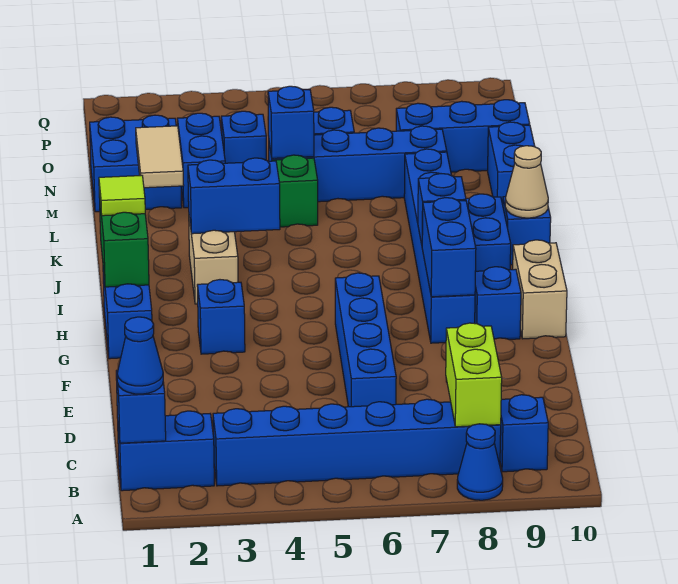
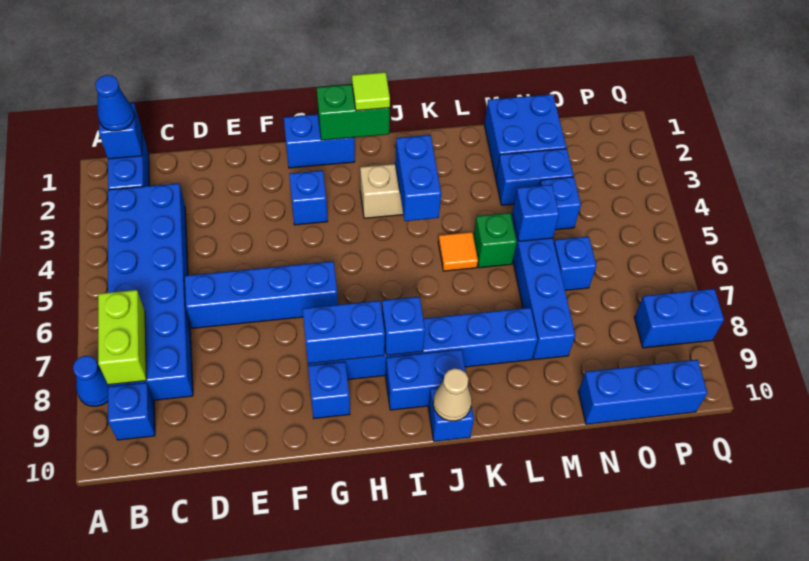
blue 1x6 brick [213,399,501,486] -> blue 2x6 brick [108,183,193,400]
lime 1x2 brick [446,323,502,427] -> lime 1x2 brick turned to [98,290,147,385]
tan 1x2 brick [513,240,567,339] -> none
none -> orange 1x1 tile [438,232,478,271]
tan 1x2 tile [136,126,184,188] -> none
blue 1x2 brick [488,122,535,205] -> blue 1x2 brick moved to [634,289,724,348]
blue 1x3 brick [396,100,530,172] -> blue 1x3 brick turned to [578,360,707,424]

